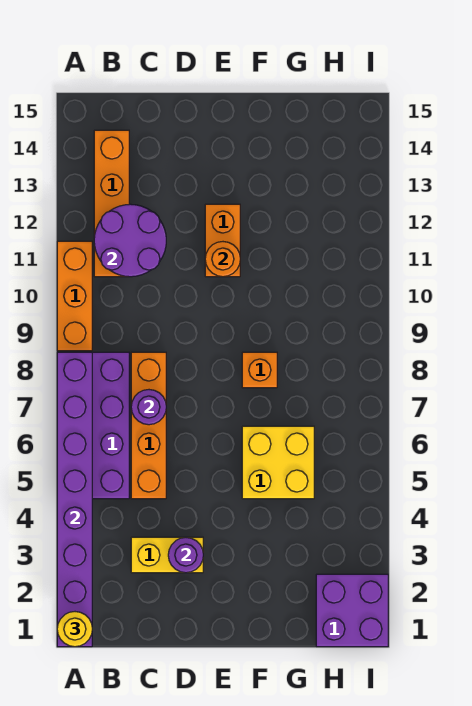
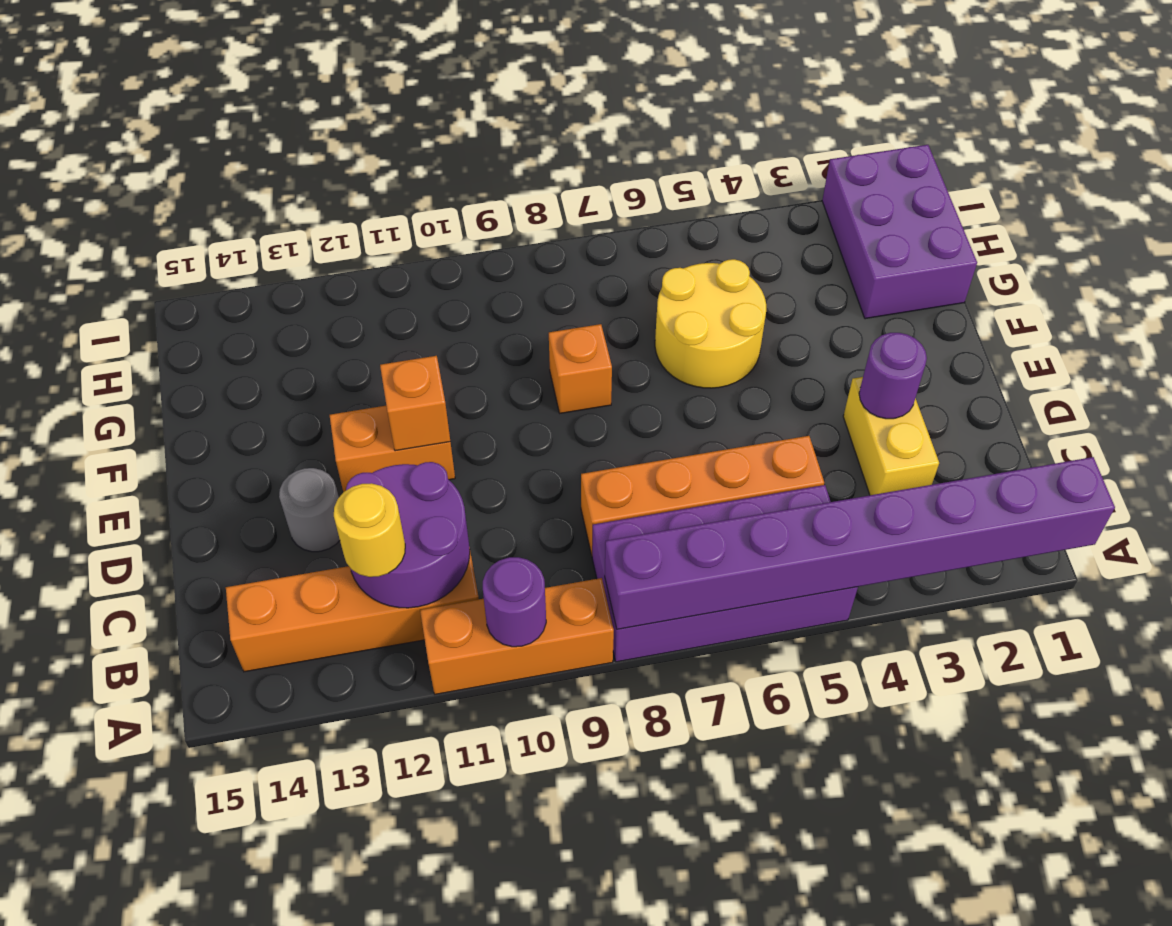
yellow 1x1 round brick [57,612,92,647] -> yellow 1x1 round brick moved to [334,483,405,577]
purple 1x1 round brick [131,390,166,425] -> purple 1x1 round brick moved to [483,557,546,647]
none -> grey 1x1 round brick [279,468,340,552]
orange 1x1 round brick [205,242,240,277] -> orange 1x1 brick [380,356,450,451]
yellow 2x2 brick [242,426,314,499] -> yellow 2x2 round brick [655,259,766,388]
purple 2x2 brick [316,574,388,647] -> purple 2x3 brick [822,145,977,319]

